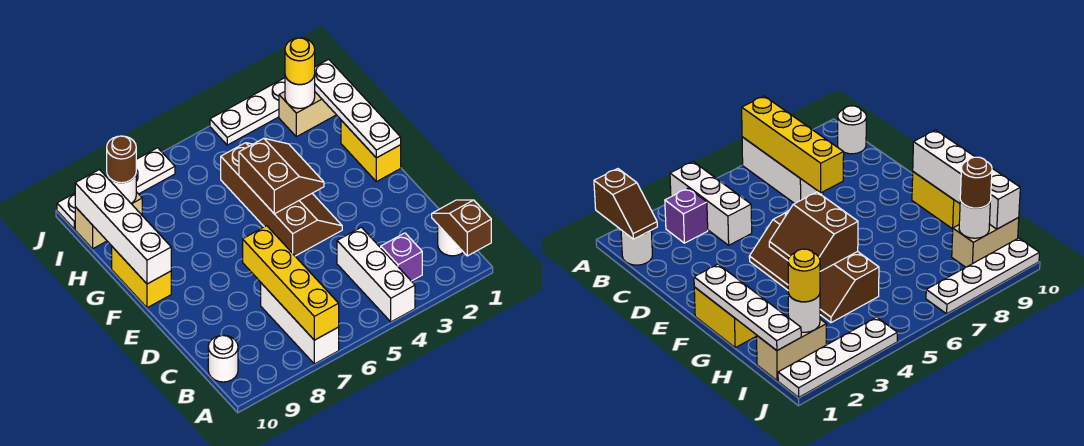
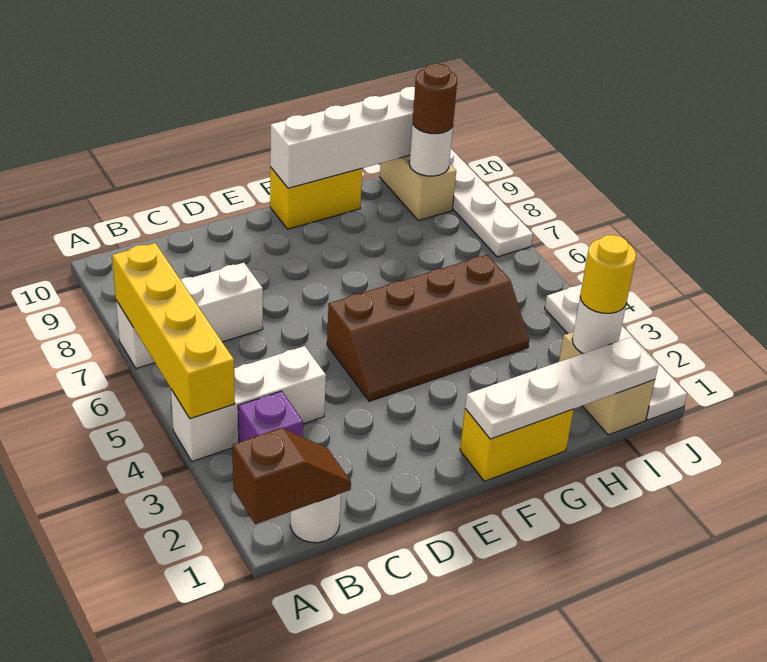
yellow 1x4 brick [243,226,339,340] -> yellow 1x4 brick turned to [112,243,235,419]
white 1x1 round brick [208,335,238,382] -> none
brown 2x2 slope [239,138,324,214] -> none

